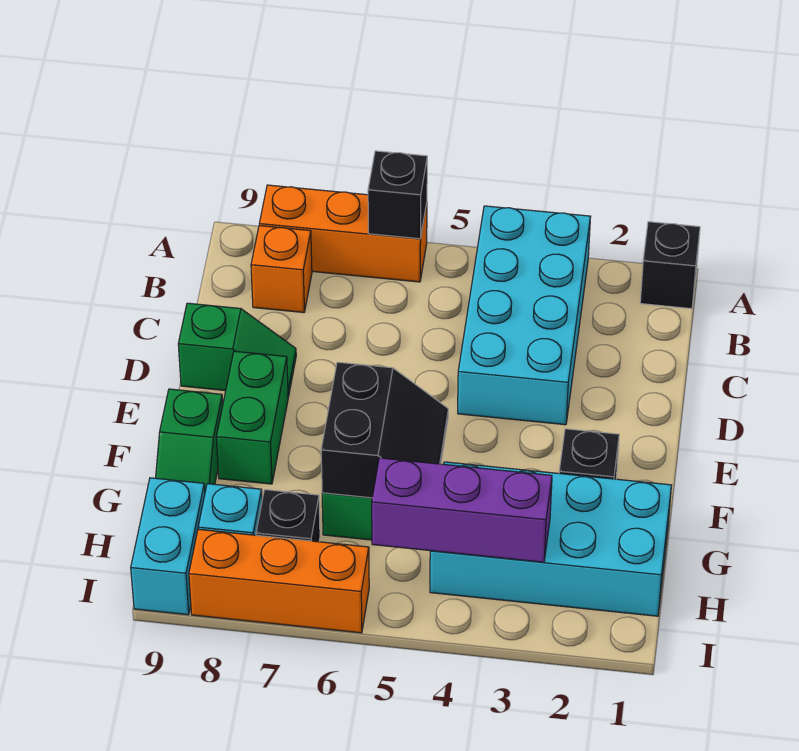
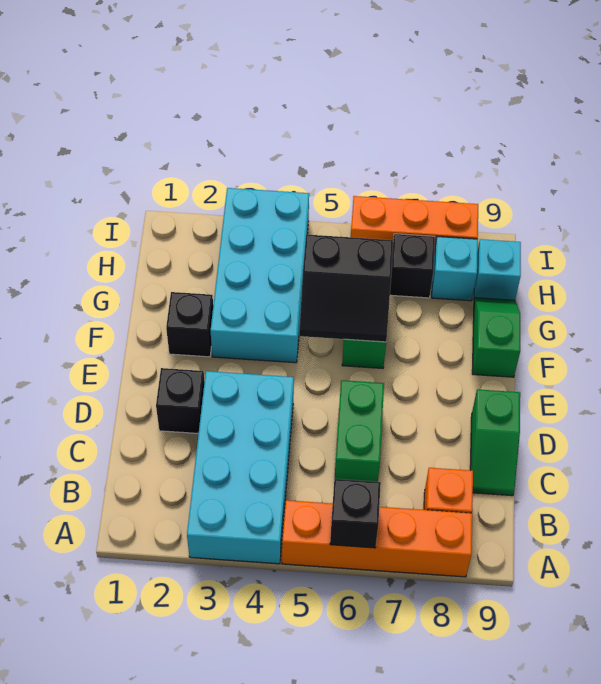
black 1x1 brick [640,222,700,309] -> black 1x1 brick moved to [156,368,205,434]
orange 1x3 brick [259,185,427,282] -> orange 1x4 brick [282,500,472,577]
green 1x2 slope [178,303,296,397] -> green 1x2 slope turned to [470,389,520,496]
green 1x2 brick [217,351,288,484] -> green 1x2 brick moved to [335,380,384,482]
black 2x2 slope [321,362,448,498] -> black 2x2 slope turned to [299,234,393,342]
cyan 2x4 brick [430,462,671,616] -> cyan 2x4 brick turned to [211,188,309,363]
purple 1x3 brick [372,458,552,562] -> none
cyan 1x2 brick [131,478,205,615] -> cyan 1x1 brick [474,239,521,300]

